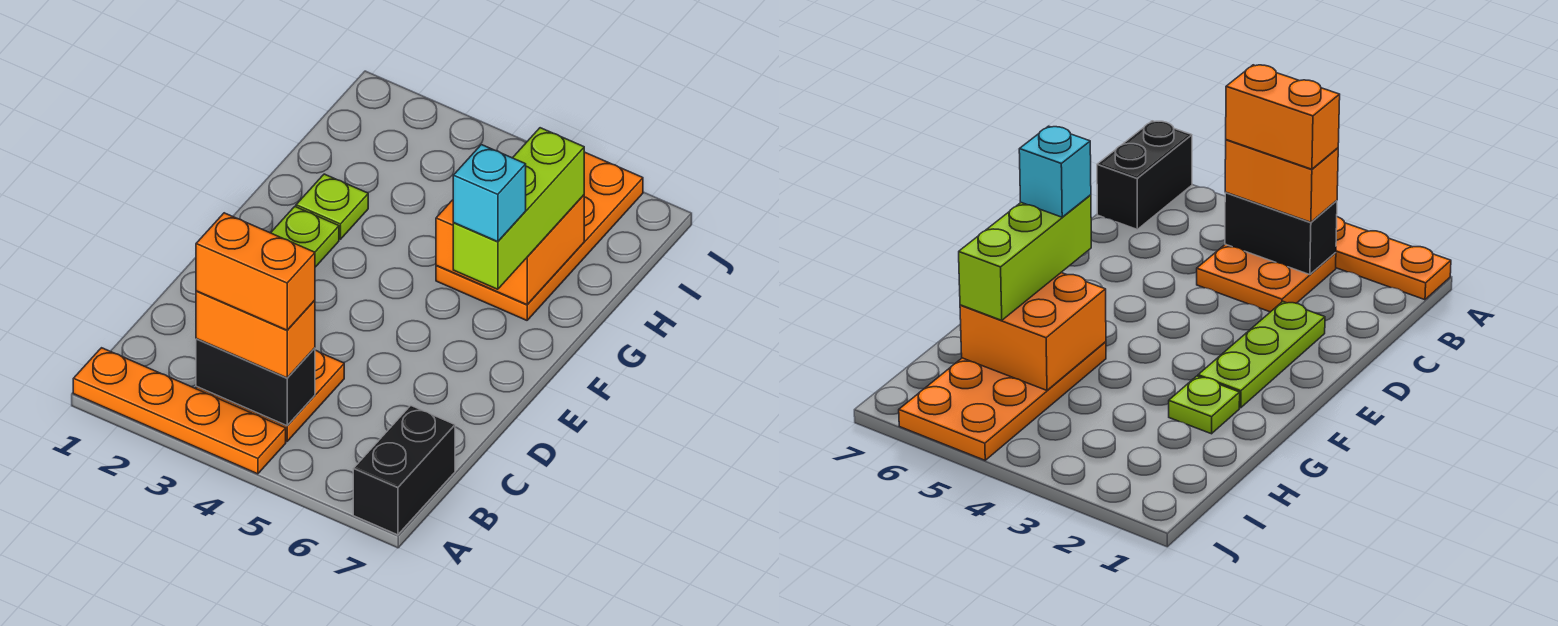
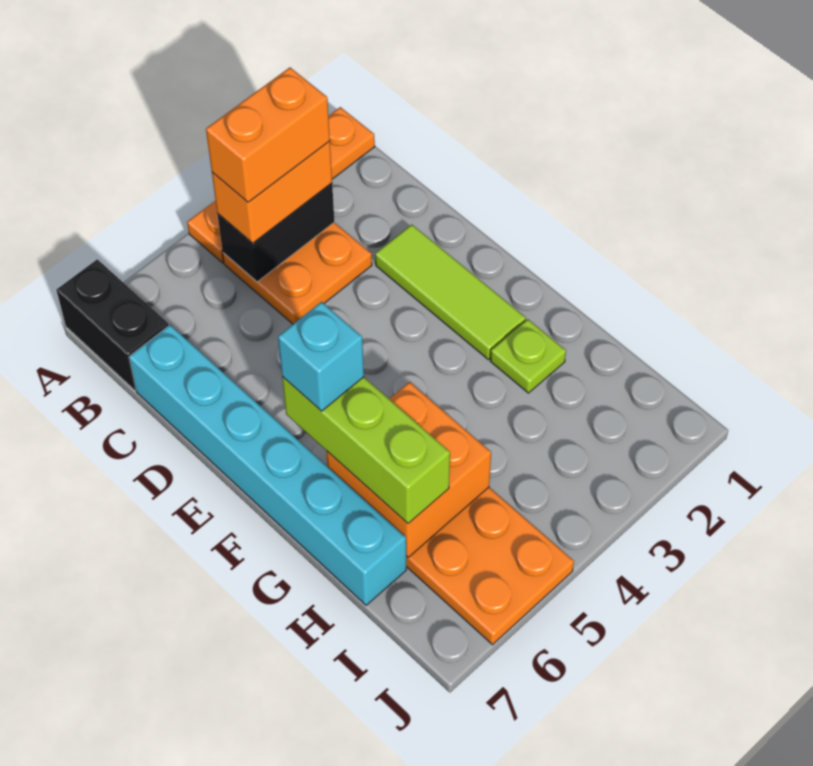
none -> cyan 1x6 brick [129,325,406,605]
lime 1x3 plate [271,207,339,267] -> lime 1x3 tile [375,225,526,360]

